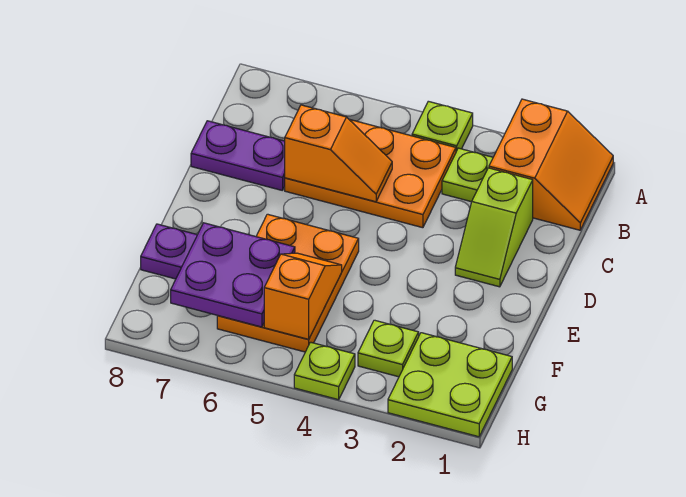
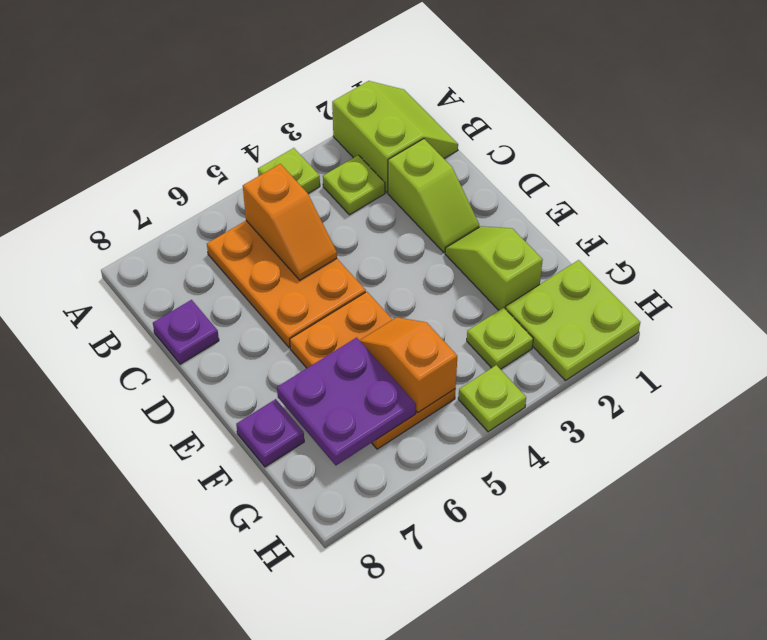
orange 2x2 slope [489,99,613,230] -> lime 2x2 slope [332,81,458,192]
orange 2x3 plate [285,119,456,228] -> orange 2x3 plate turned to [207,221,366,348]
orange 1x2 slope [285,105,392,202] -> orange 1x2 slope turned to [243,164,337,280]
purple 1x2 plate [191,121,285,190] -> purple 1x1 plate [153,300,219,364]
none -> lime 1x2 slope [445,226,543,310]

